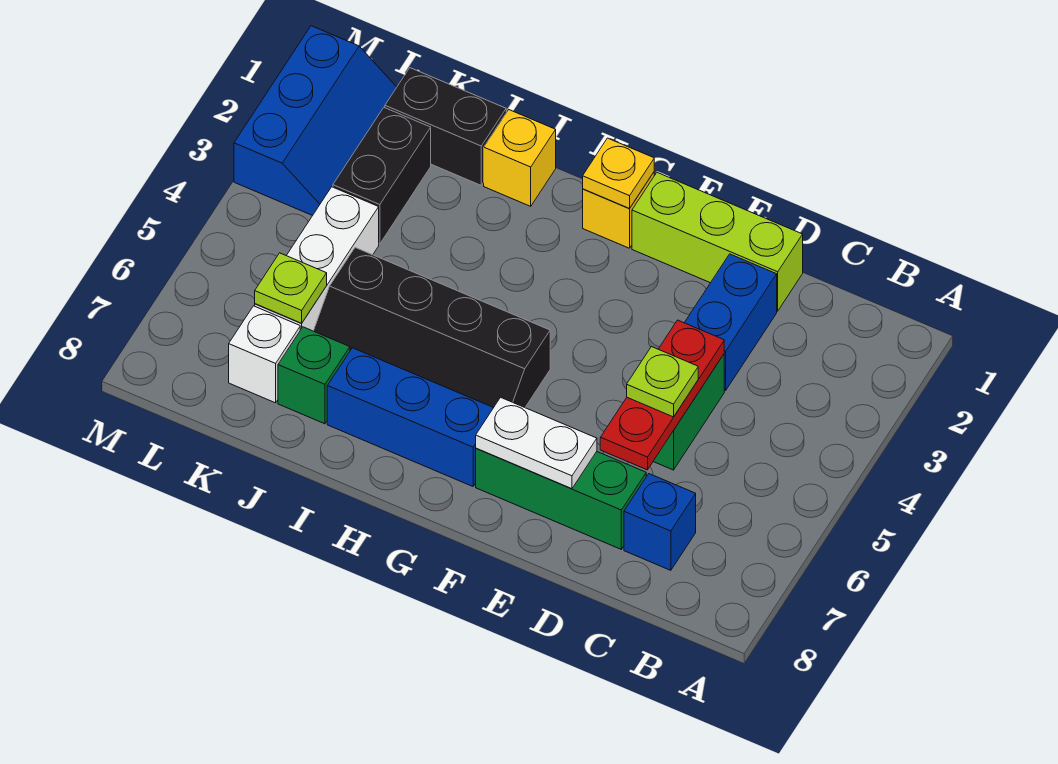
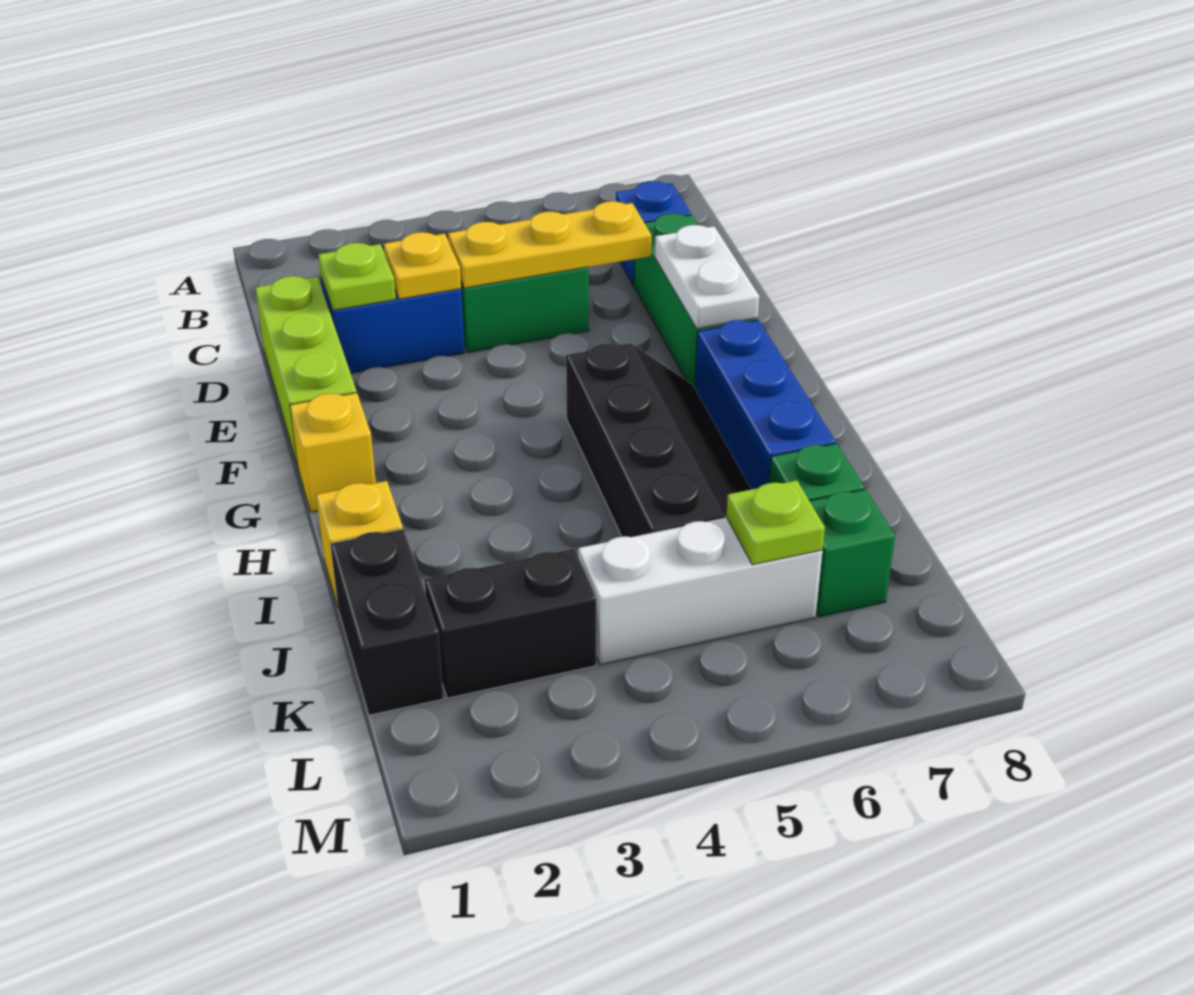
red 1x3 plate [600,320,724,470] -> yellow 1x3 plate [448,201,651,288]
lime 1x1 plate [627,347,698,417] -> lime 1x1 plate moved to [318,243,396,310]
yellow 1x1 plate [583,138,654,208] -> yellow 1x1 plate moved to [384,232,461,299]
white 1x1 brick [229,306,300,403] -> green 1x1 brick [810,489,895,617]
blue 2x3 slope [234,26,397,216] -> none

